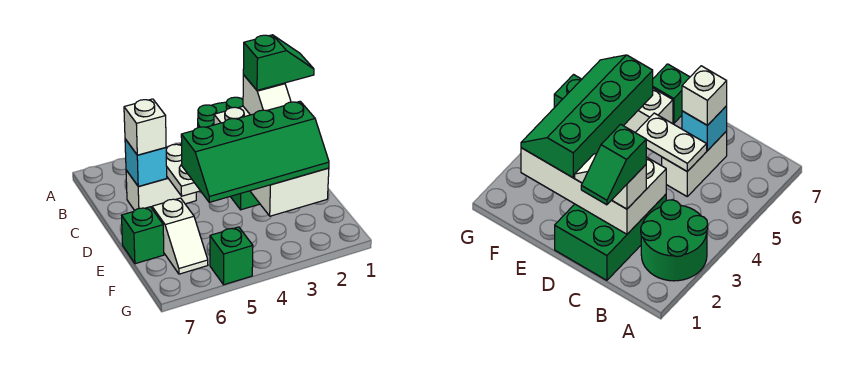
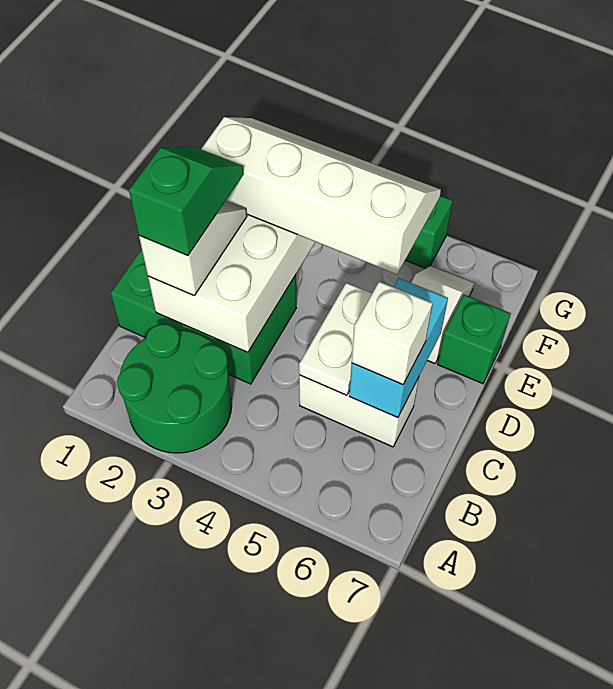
green 1x2 slope [243,35,314,90] -> green 1x2 slope turned to [129,147,244,255]
cyan 1x1 brick [125,139,167,187] -> cyan 1x2 brick [349,278,448,418]
green 2x4 slope [181,101,329,202] -> white 2x4 slope [201,117,441,274]

